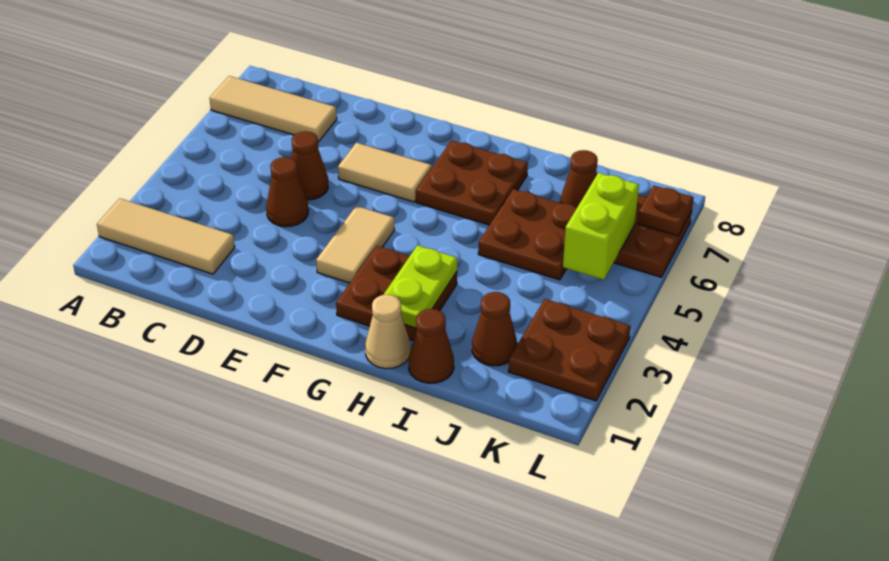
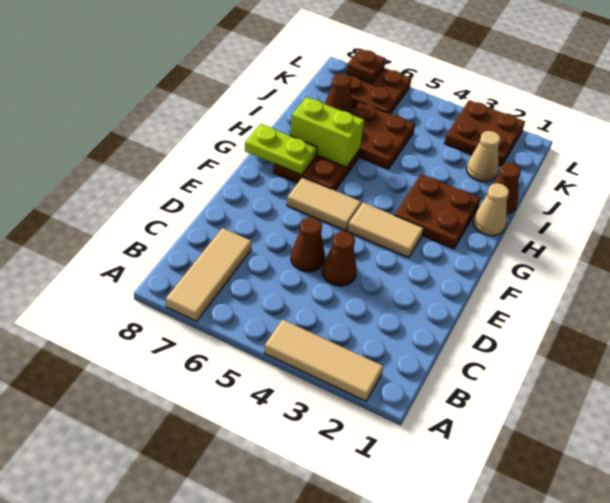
tan 1x3 tile [97,198,235,274] -> tan 1x3 tile turned to [264,320,384,401]
tan 1x2 tile [338,143,432,202] -> tan 1x2 tile turned to [287,177,361,231]
lime 1x2 plate [383,245,457,328] -> lime 1x2 plate moved to [245,124,317,175]
brown 1x1 cone [472,292,517,366] -> tan 1x1 cone [466,131,501,182]
lime 1x2 brick [563,173,639,280] -> lime 1x2 brick moved to [290,97,364,167]

